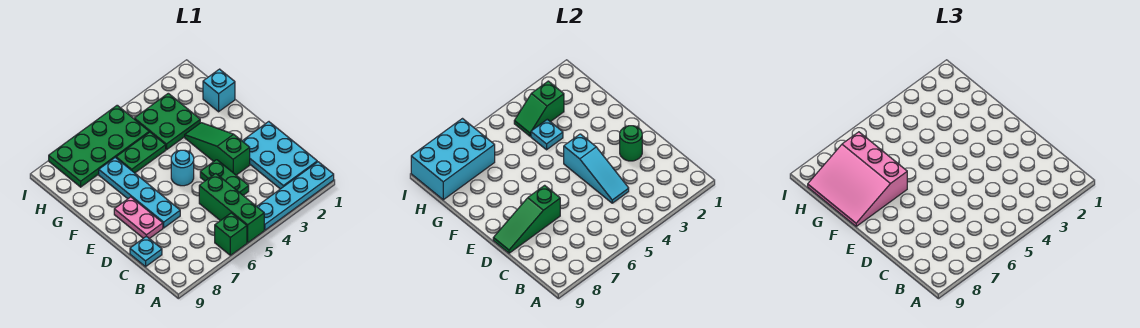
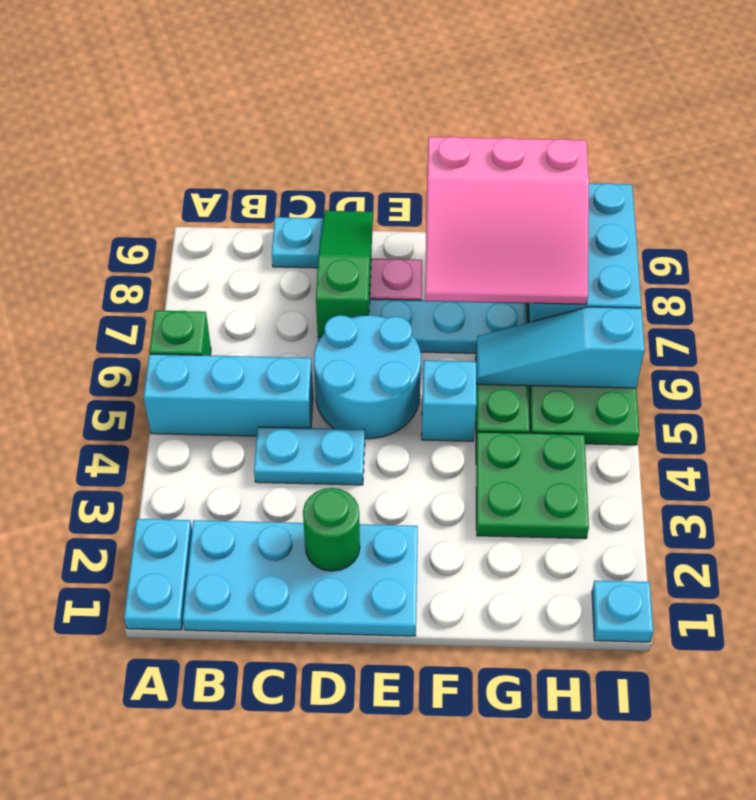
cyan 1x4 plate [257,162,334,230] -> cyan 1x2 plate [124,519,192,630]
green 1x3 brick [199,174,264,243] -> cyan 1x3 brick [144,354,313,436]
cyan 2x3 plate [243,122,317,189] -> cyan 2x4 plate [183,520,418,636]
green 1x2 plate [200,160,249,195] -> cyan 1x2 plate [254,427,365,485]
cyan 1x3 slope [564,134,629,203] -> cyan 1x3 slope moved to [477,307,645,388]
green 1x3 slope [185,123,250,175] -> none
cyan 1x1 round brick [171,150,194,186] -> cyan 2x2 round brick [314,315,421,439]
pink 3x3 slope [808,132,907,226] -> pink 3x3 slope turned to [425,137,589,304]
cyan 1x1 brick [203,69,235,112] -> cyan 1x1 brick moved to [422,360,477,441]
cyan 1x1 plate [531,119,563,150] -> cyan 1x1 plate moved to [592,580,653,642]
green 1x2 slope [514,81,564,136] -> none

